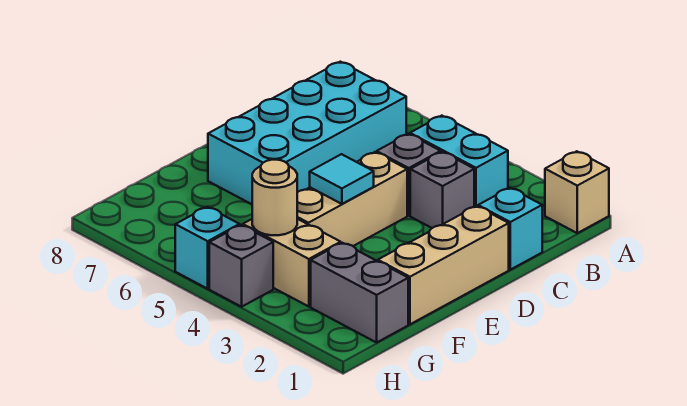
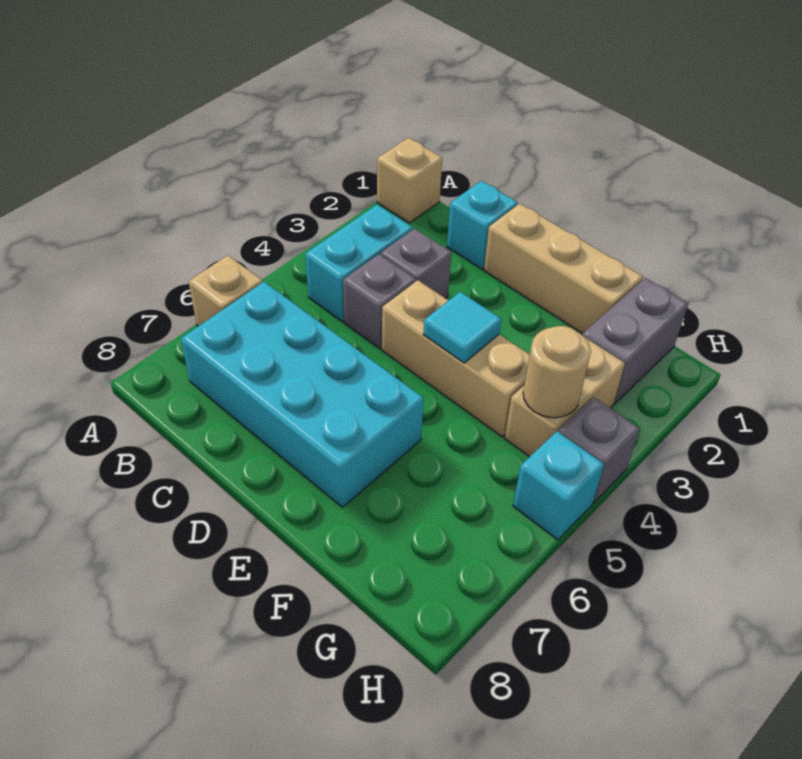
none -> tan 1x1 brick [189,256,262,326]

